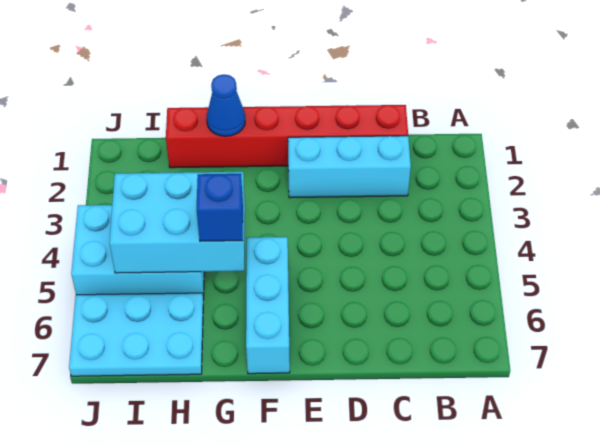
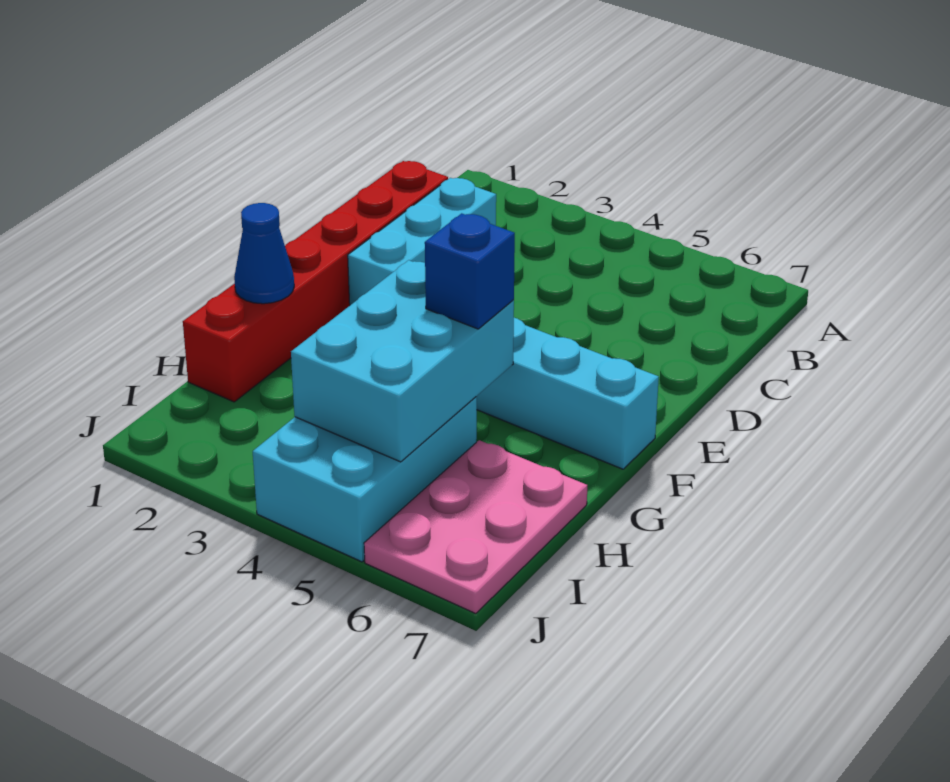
cyan 2x3 plate [69,293,203,376] -> pink 2x3 plate [364,440,587,614]

